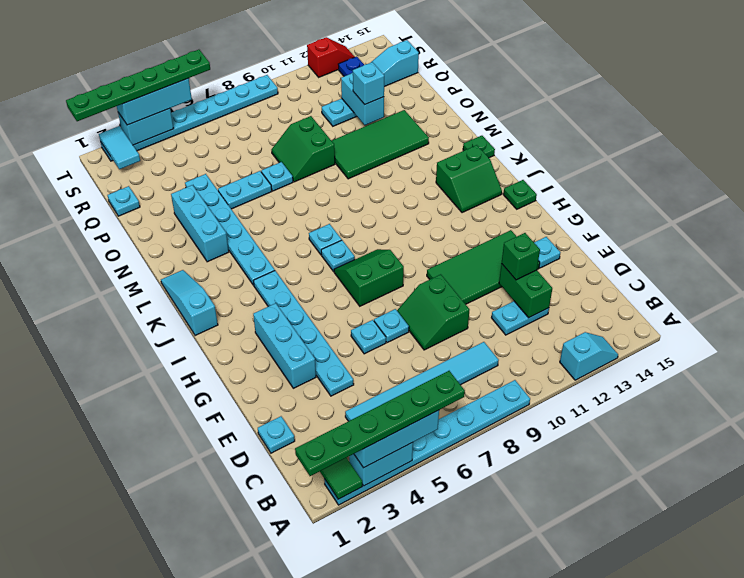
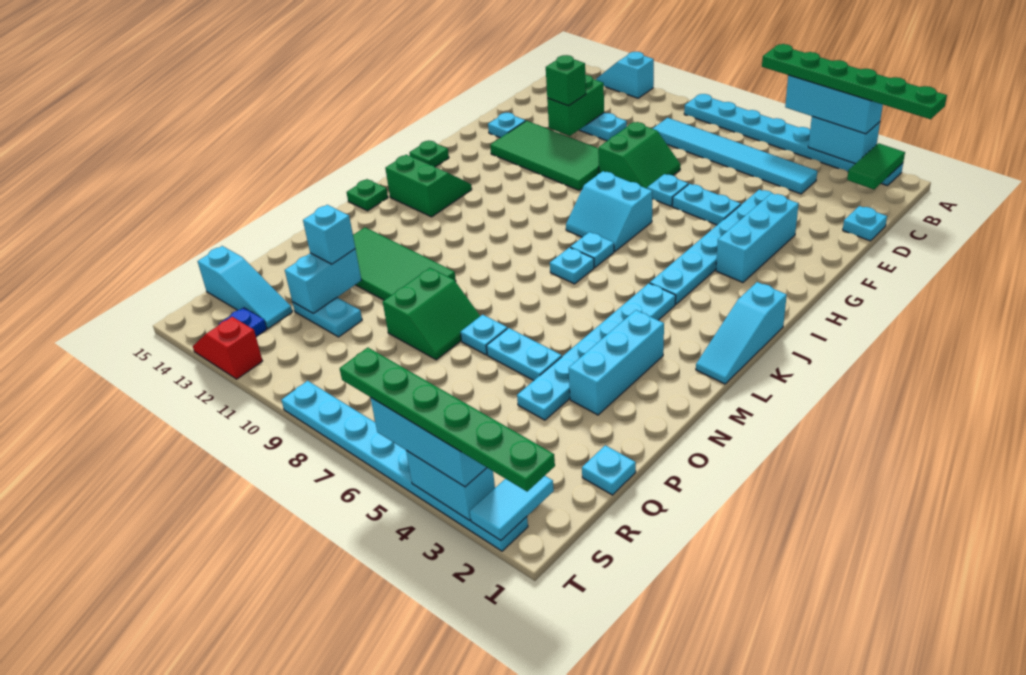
cyan 1x1 plate [351,320,386,354] -> cyan 1x2 plate [672,184,741,225]
green 2x2 slope [334,249,404,306] -> cyan 2x2 slope [566,171,652,252]

